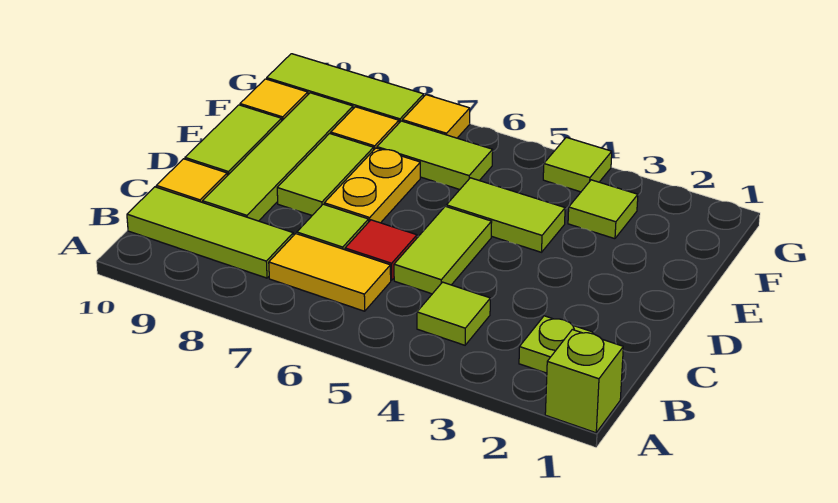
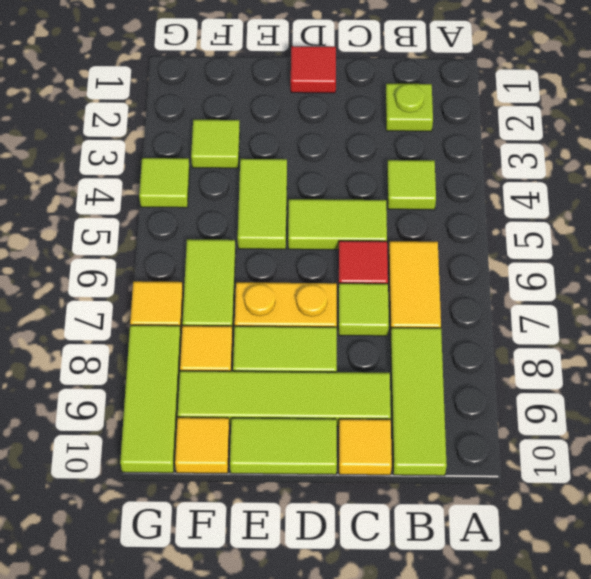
lime 1x1 brick [545,330,623,433] -> none
none -> red 1x1 tile [291,46,336,93]

